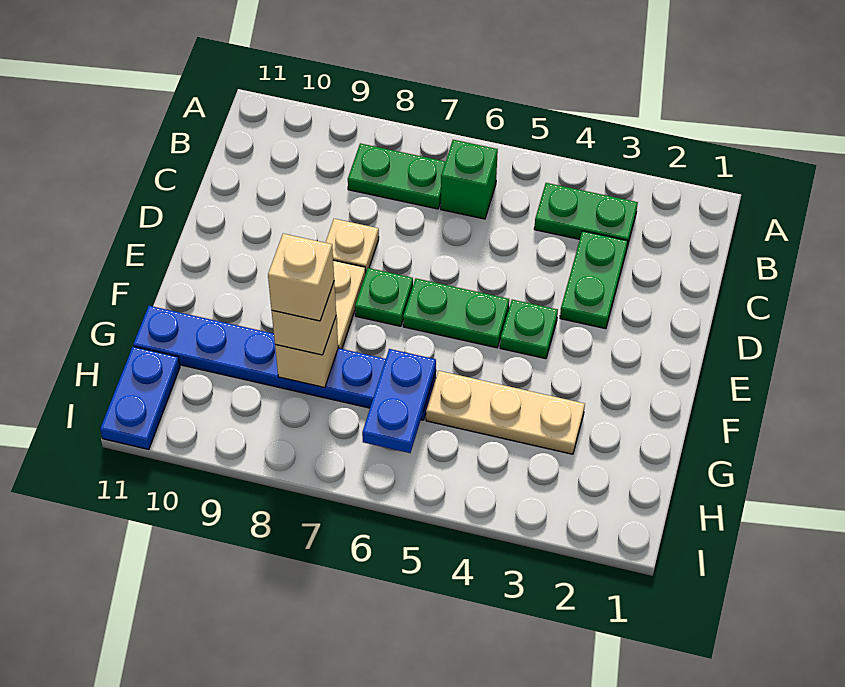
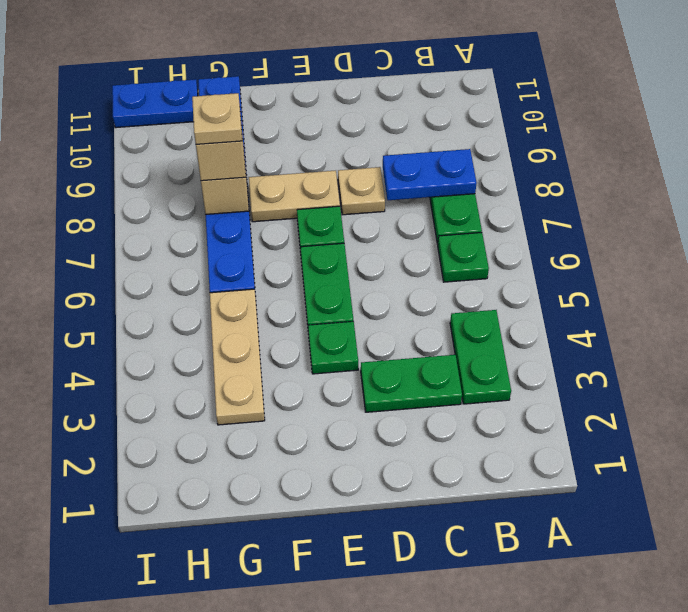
green 1x1 brick [441,140,498,219] -> green 1x1 plate [438,233,489,282]
blue 1x2 plate [362,349,436,453] -> blue 1x2 plate moved to [383,149,477,200]
tan 1x1 brick [268,234,334,321] -> tan 1x1 plate [192,93,242,144]

